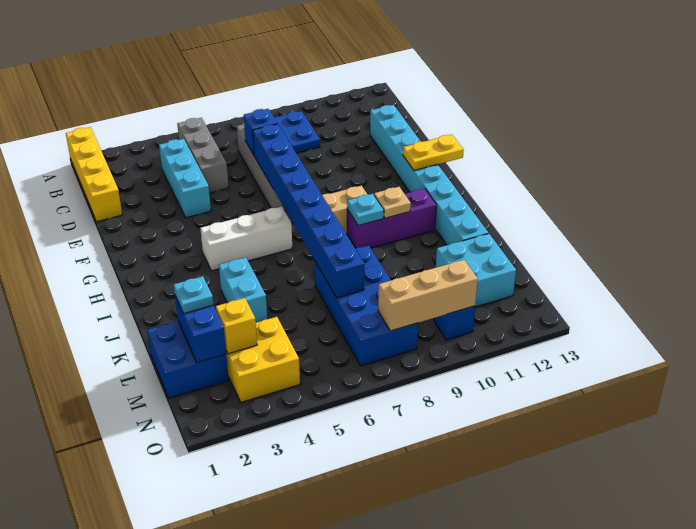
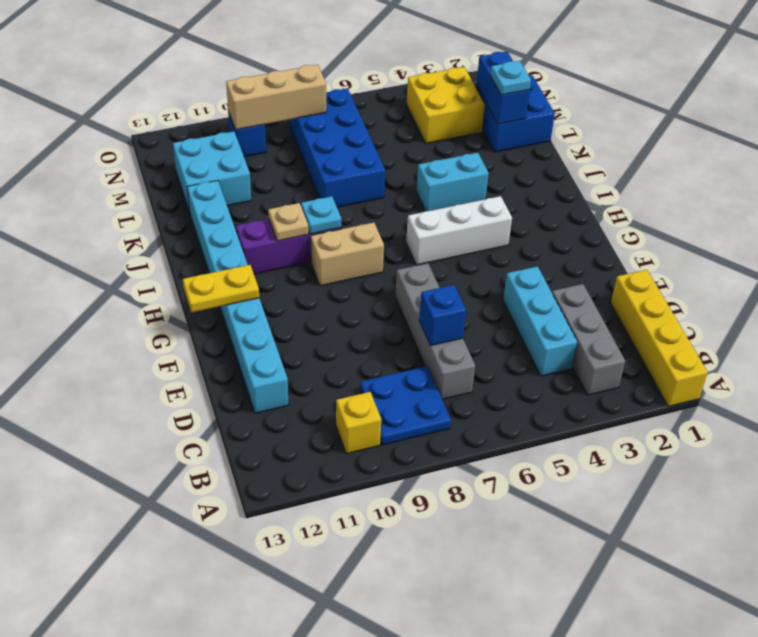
grey 1x3 brick [177,118,229,193] -> grey 1x3 brick moved to [552,284,625,395]
blue 1x8 brick [253,124,364,298] -> none
cyan 1x2 brick [219,257,267,323] -> cyan 1x2 brick turned to [417,153,489,211]
yellow 1x1 brick [216,298,257,354] -> yellow 1x1 brick moved to [336,392,381,454]

